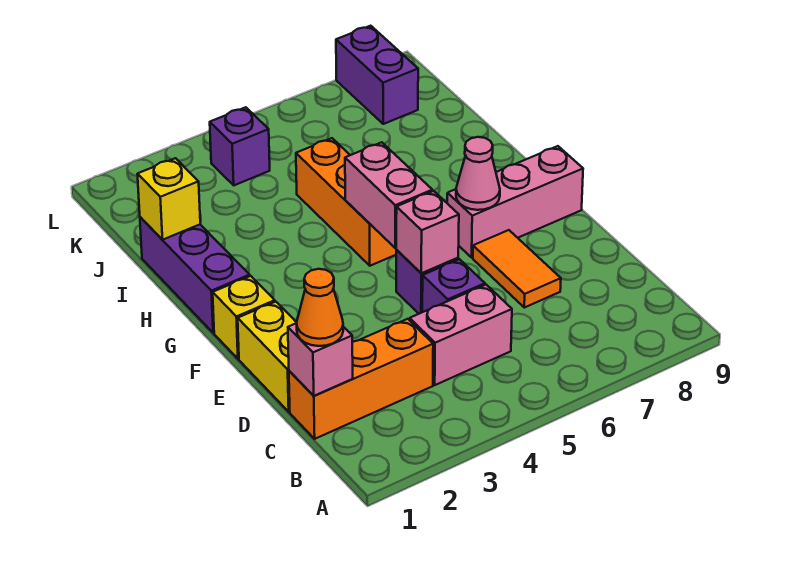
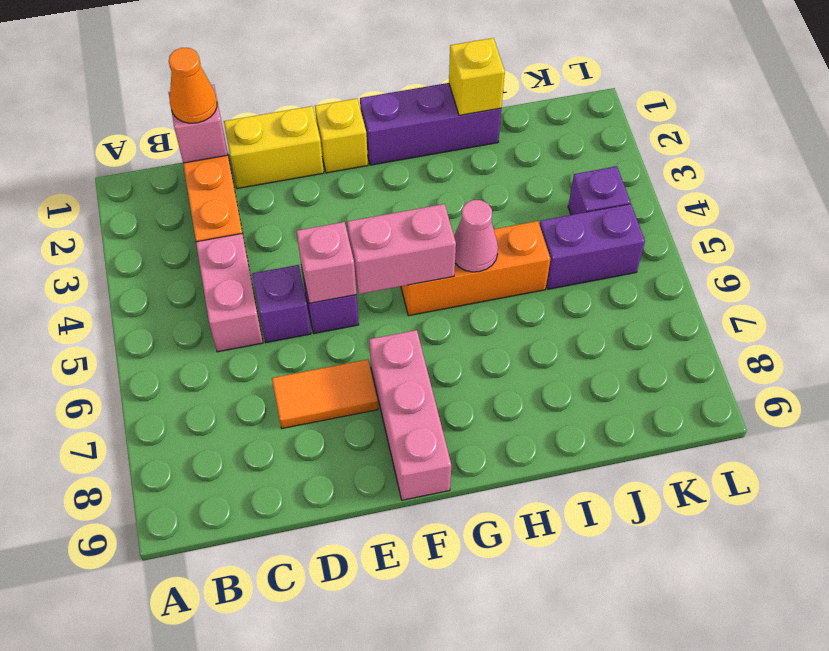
pink 1x1 cone [456,137,500,210] -> pink 1x1 cone moved to [454,200,498,272]
purple 1x2 brick [336,26,418,124] -> purple 1x2 brick moved to [540,204,645,289]

